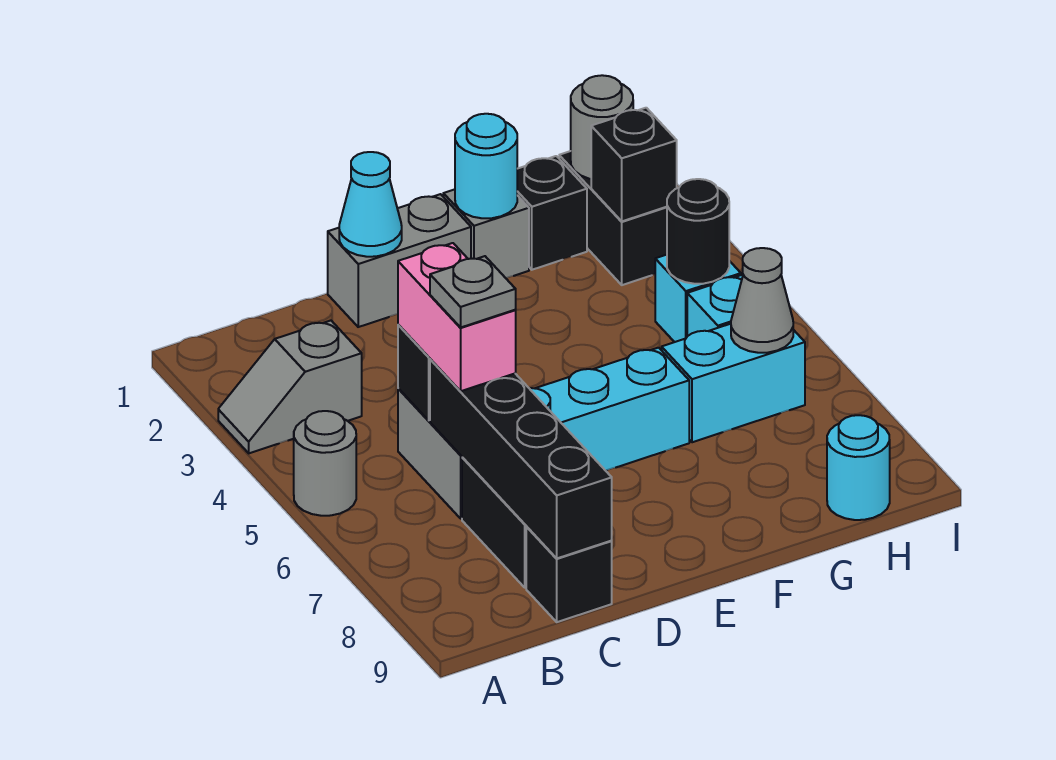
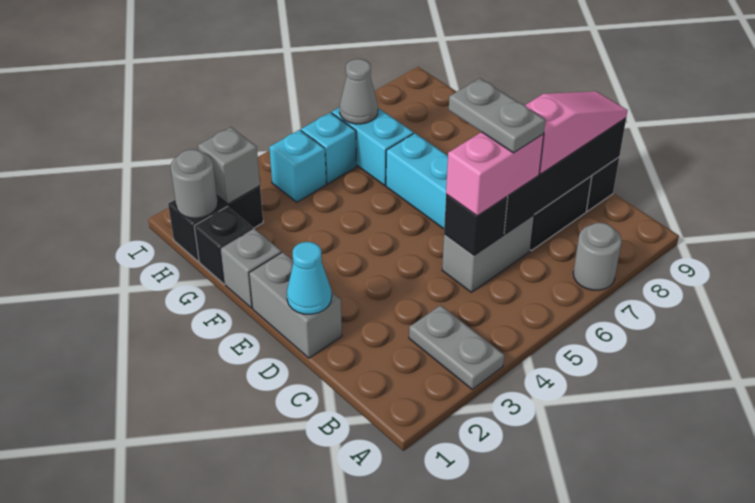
grey 1x2 slope [218,321,362,453] -> grey 1x2 plate [409,305,504,389]
grey 1x1 round brick [294,411,356,516] -> grey 1x1 round brick moved to [573,223,622,290]
grey 1x1 plate [430,256,516,327] -> grey 1x2 plate [449,78,545,153]
none -> pink 1x3 slope [525,91,628,174]
cyan 1x1 round brick [455,114,517,218] -> none
black 1x1 brick [591,108,677,221] -> grey 1x1 brick [198,127,260,204]
black 1x1 round brick [667,179,729,284] -> none
cyan 1x1 round brick [827,415,890,520] -> none

